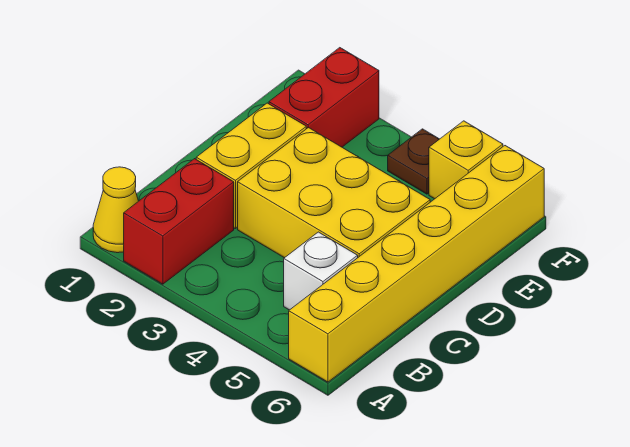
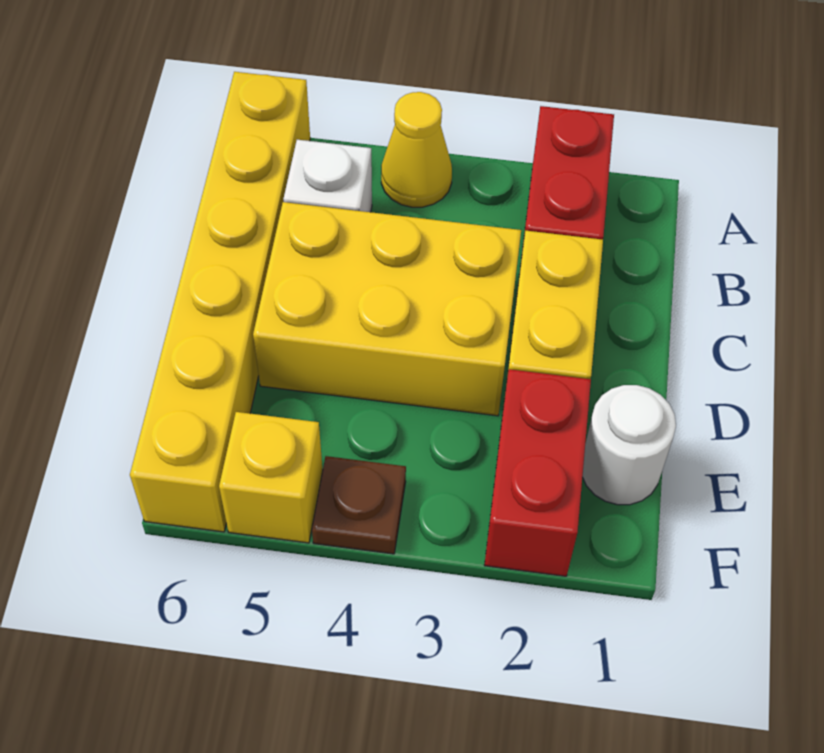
yellow 1x1 cone [93,167,138,253] -> yellow 1x1 cone moved to [381,92,452,207]
none -> white 1x1 round brick [582,385,676,505]

